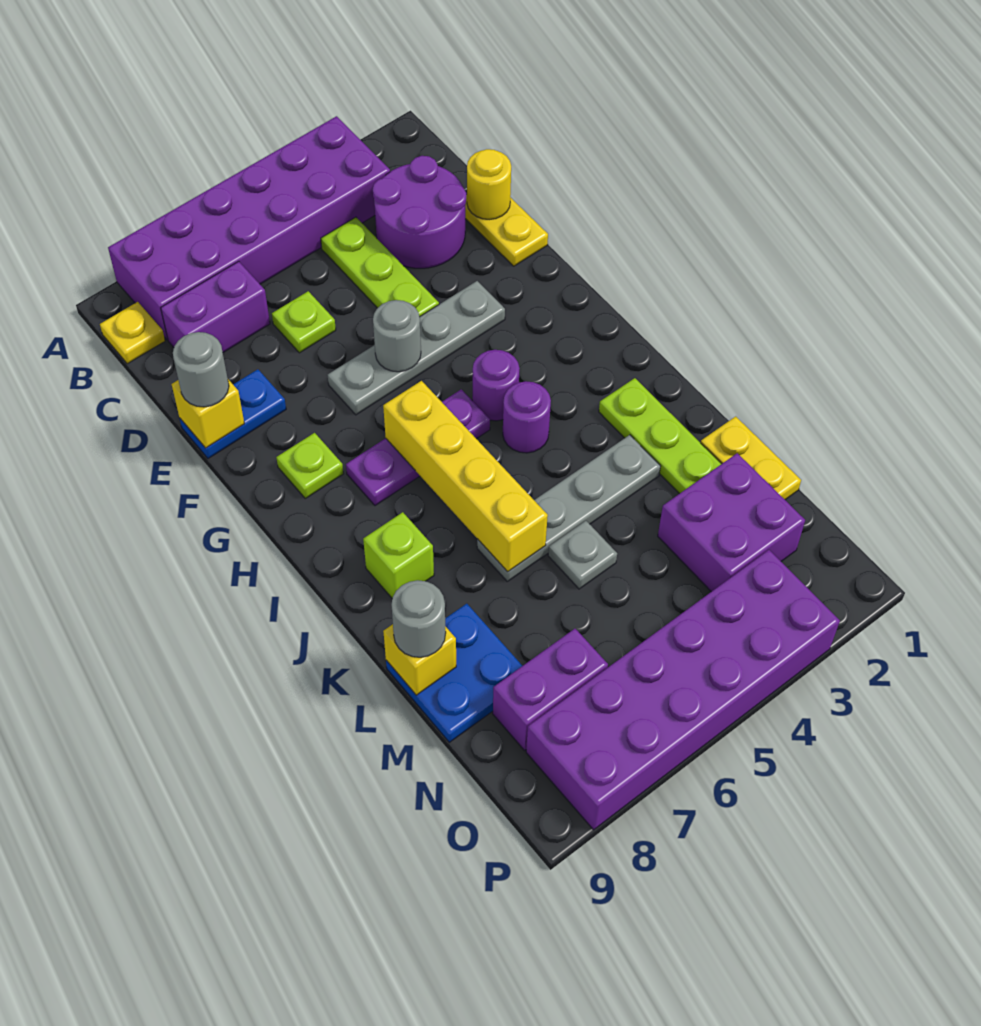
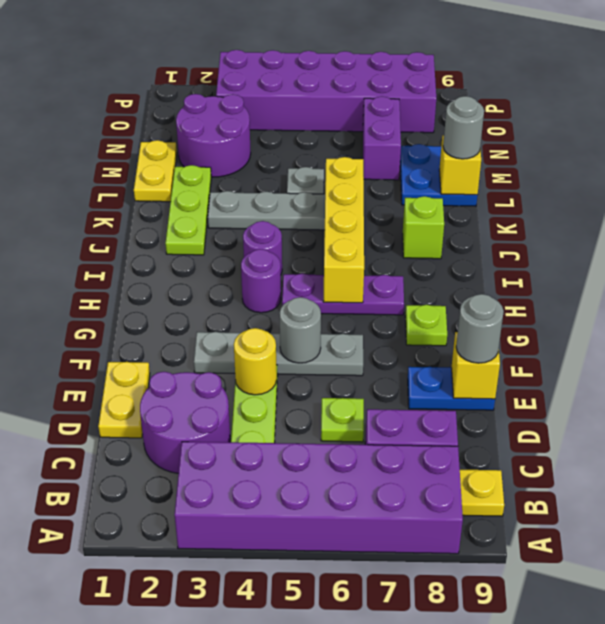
yellow 1x1 round brick [467,149,511,219] -> yellow 1x1 round brick moved to [234,328,277,395]
purple 2x2 brick [658,453,805,592] -> purple 2x2 round brick [176,94,251,177]
purple 1x2 brick [493,629,608,750] -> purple 1x2 brick turned to [363,97,401,180]

